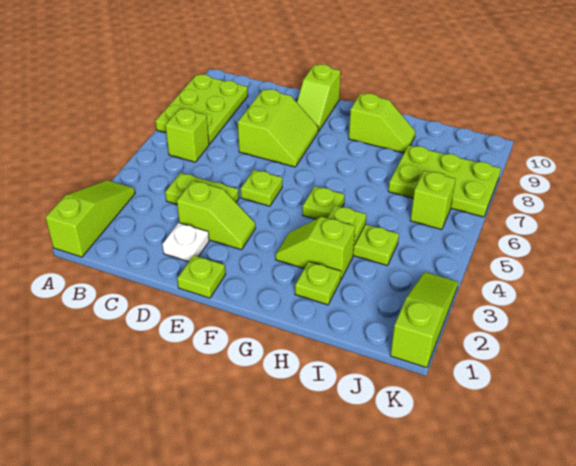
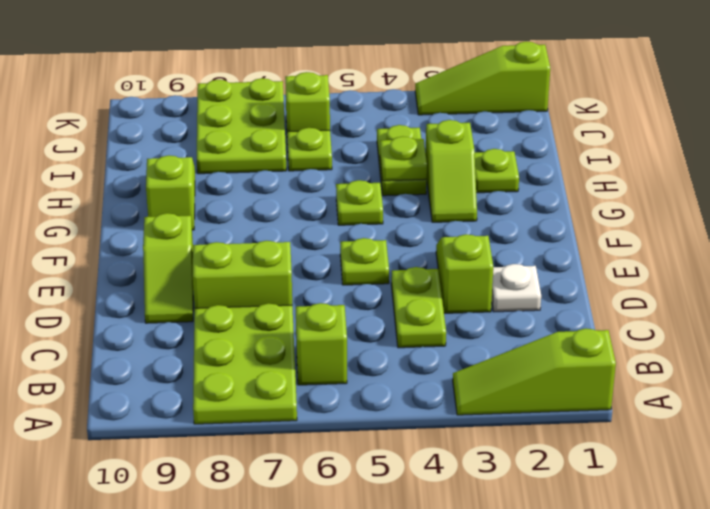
lime 2x3 plate [155,74,248,144] -> lime 2x3 plate turned to [193,303,297,424]
lime 1x1 plate [177,255,226,298] -> lime 1x1 plate moved to [287,128,332,171]
lime 1x2 slope [297,64,341,131] -> lime 1x2 slope turned to [143,213,193,323]

